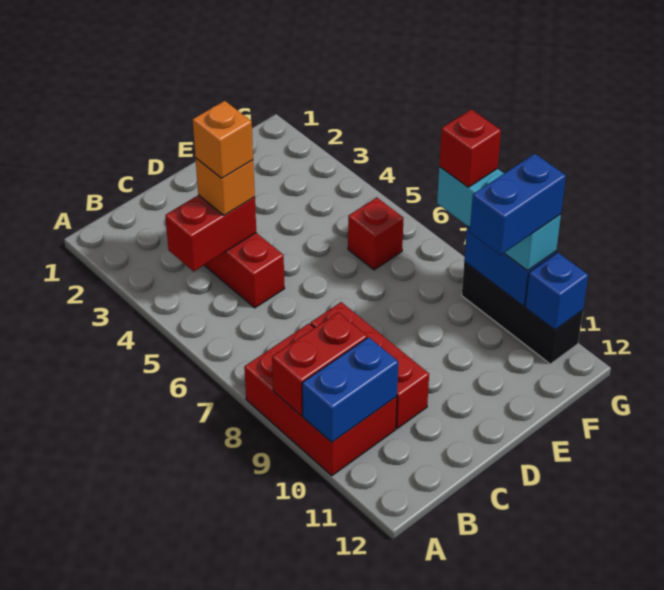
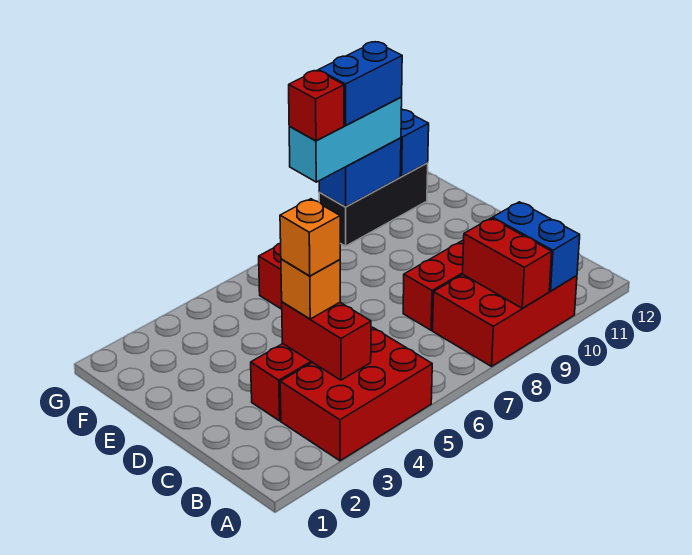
none -> red 2x3 brick [280,327,432,461]
blue 1x2 brick [470,154,566,255] -> blue 1x2 brick turned to [318,42,402,125]

